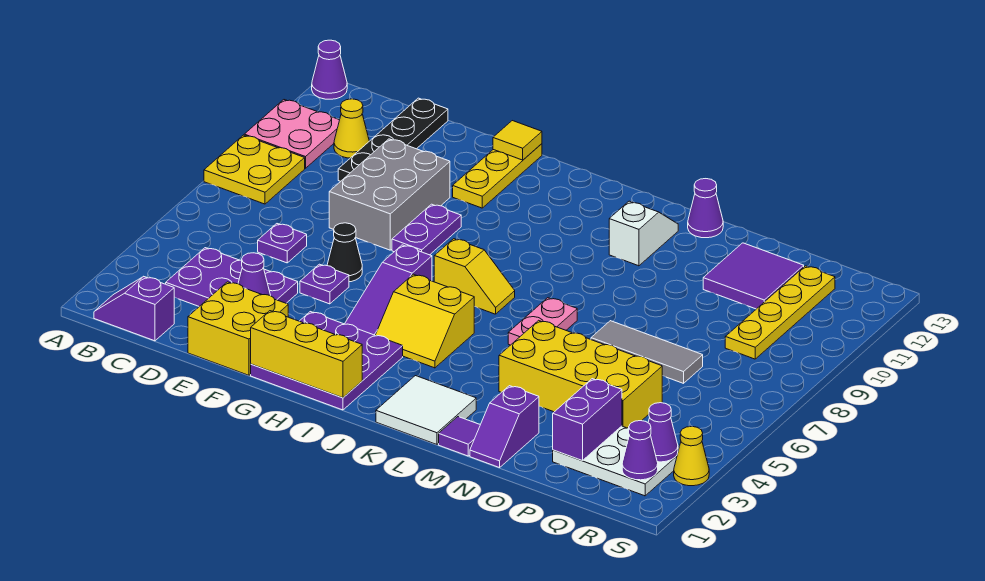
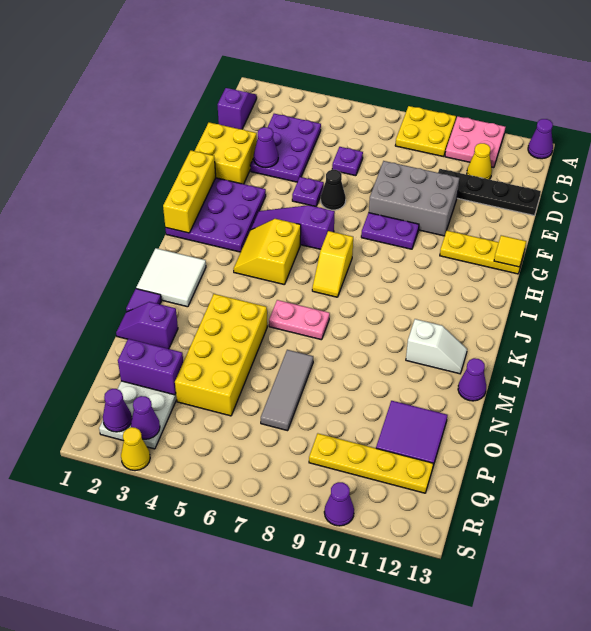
none -> purple 1x1 cone [324,482,354,526]

